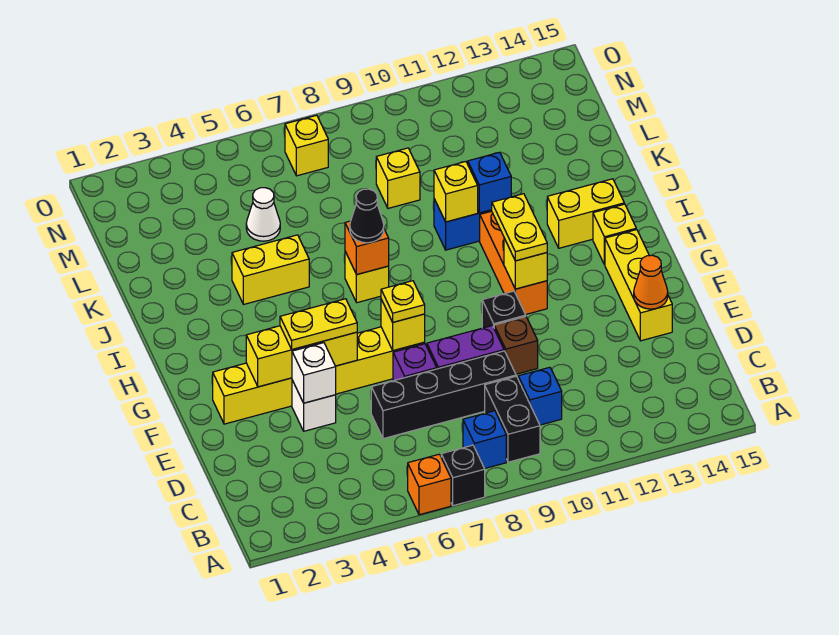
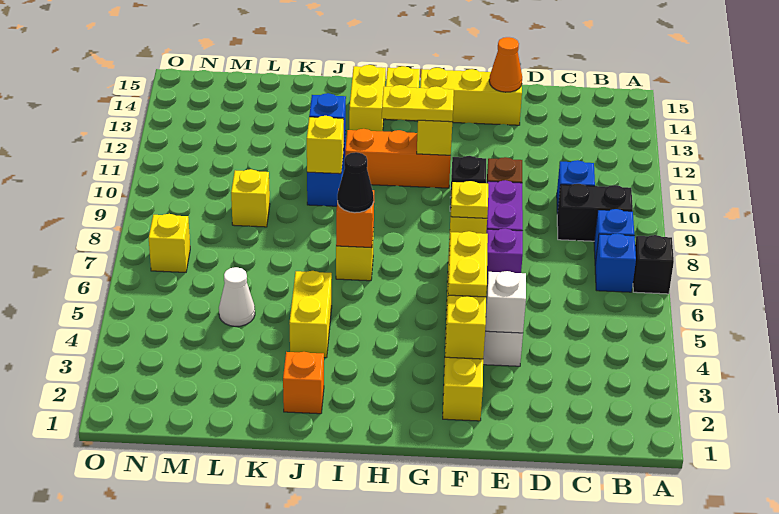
orange 1x1 brick [408,454,451,515] -> orange 1x1 brick moved to [283,352,324,414]
none -> blue 1x1 brick [595,233,636,292]
black 1x4 brick [371,351,516,439] -> none

